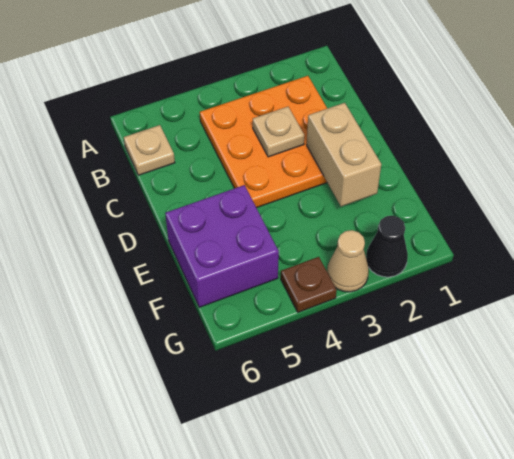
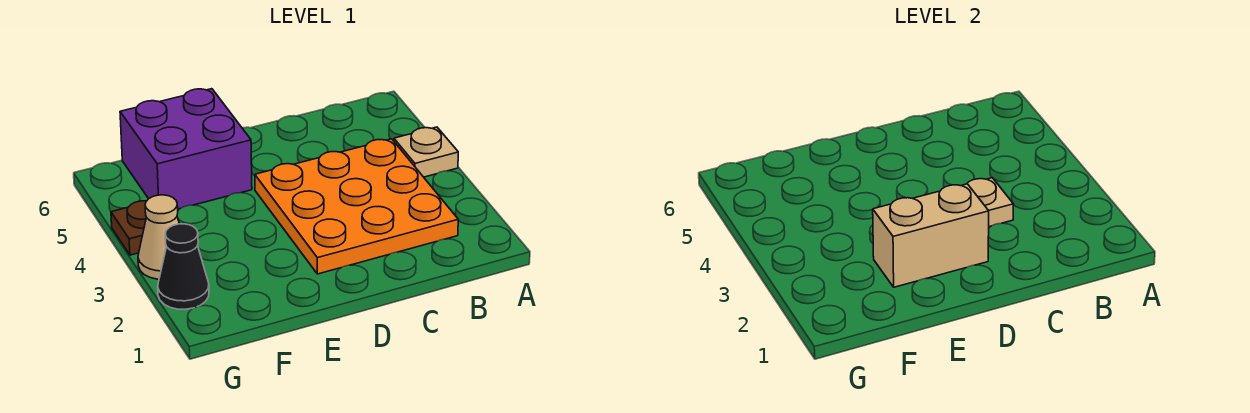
tan 1x1 plate [124,125,175,175] -> tan 1x1 plate moved to [394,127,458,177]

